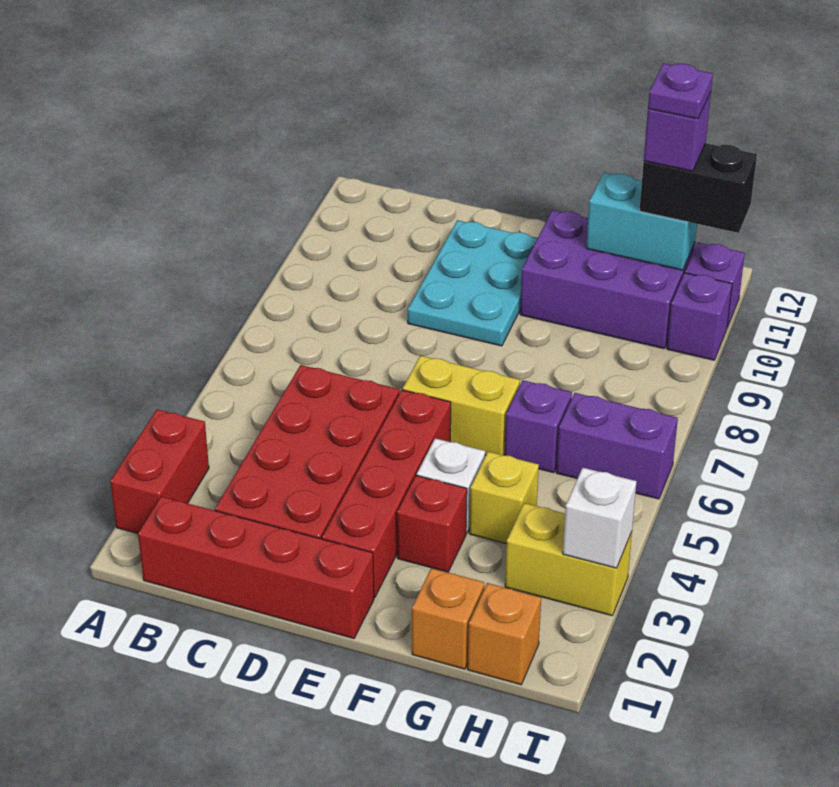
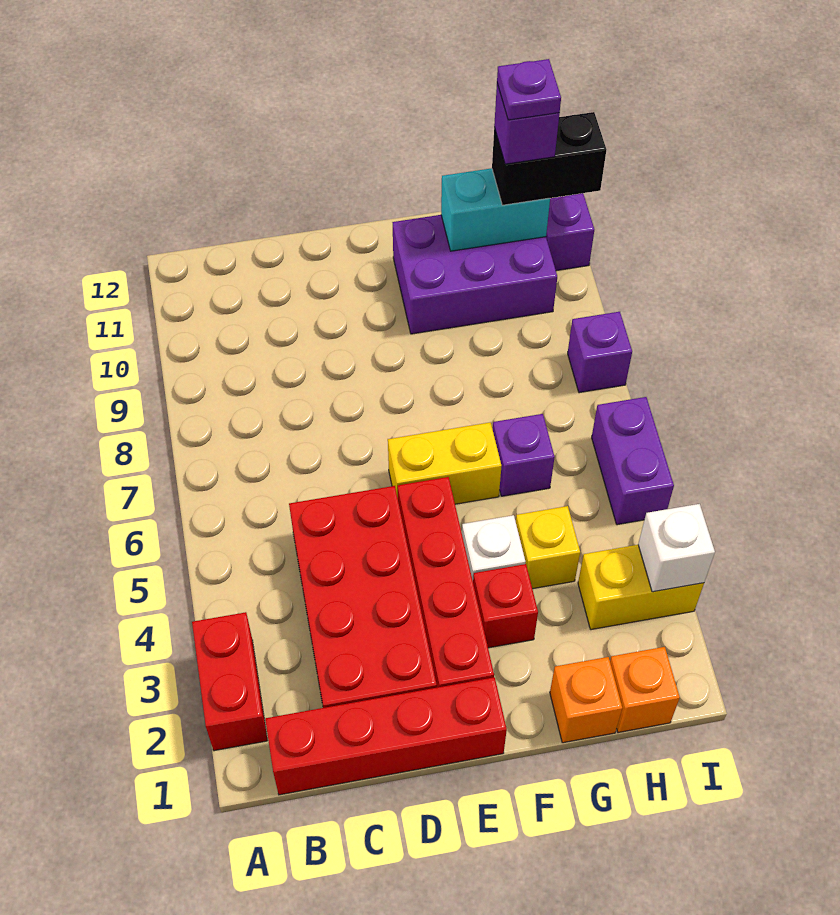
cyan 2x3 plate [408,220,537,346] -> none
purple 1x2 brick [556,393,678,499] -> purple 1x2 brick turned to [592,397,674,525]
purple 1x1 brick [667,273,732,360] -> purple 1x1 brick moved to [568,312,632,393]

